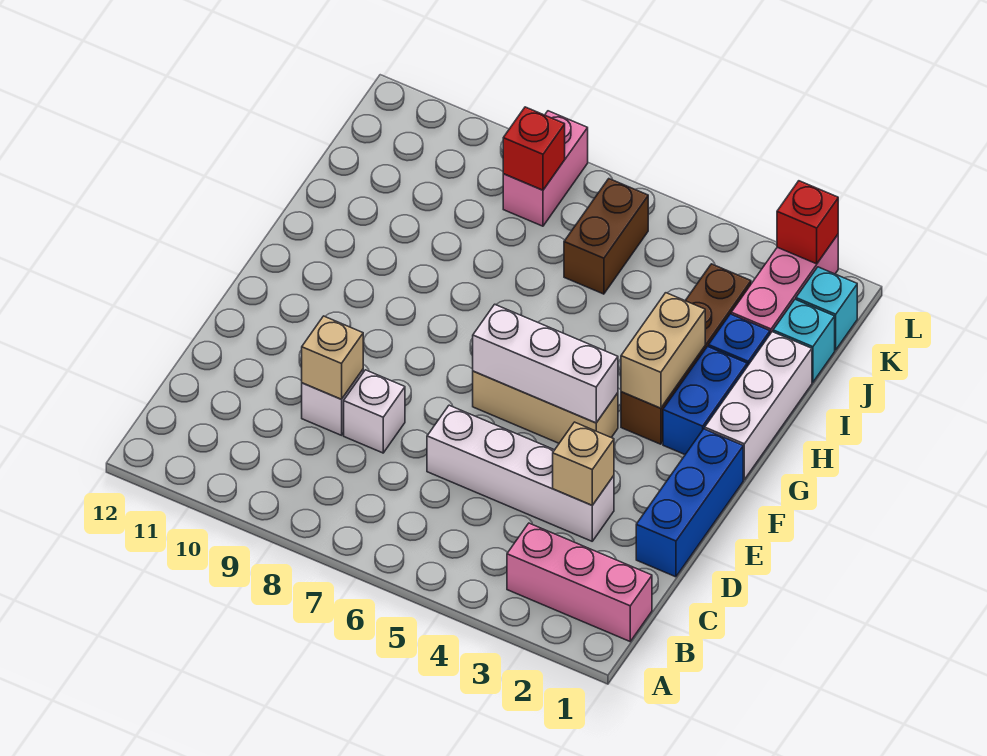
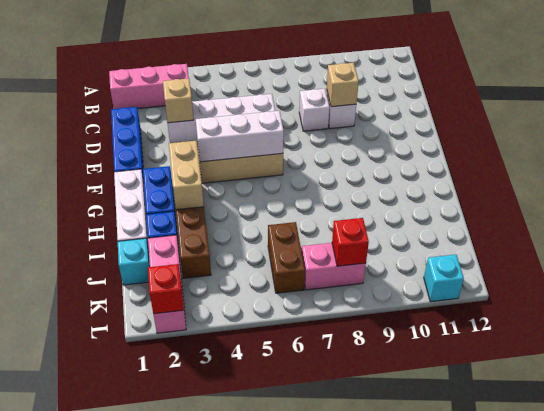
cyan 1x1 brick [796,267,857,350] -> cyan 1x1 brick moved to [424,254,464,302]
pink 1x2 brick [503,111,588,226] -> pink 1x2 brick turned to [302,243,366,290]

